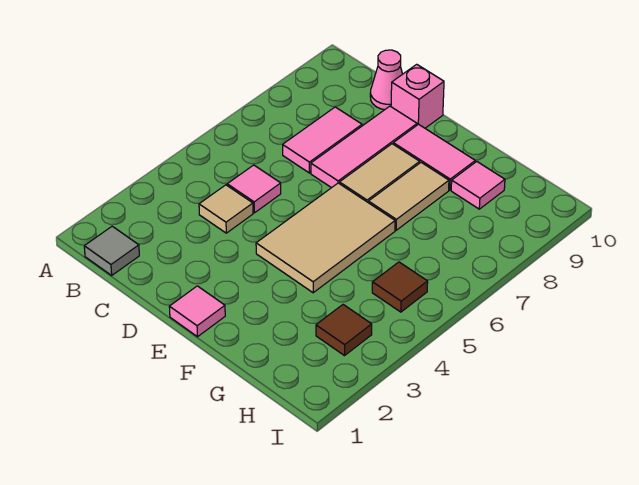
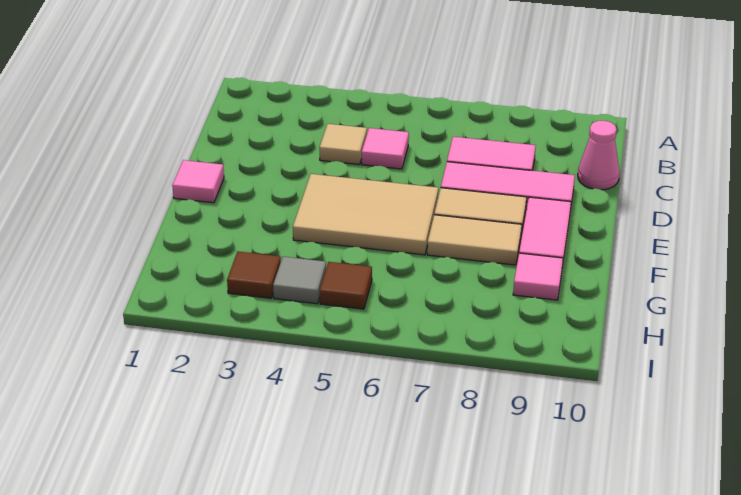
grey 1x1 tile [84,226,139,275] -> grey 1x1 tile moved to [273,257,326,304]
pink 1x1 brick [391,64,444,128] -> none

